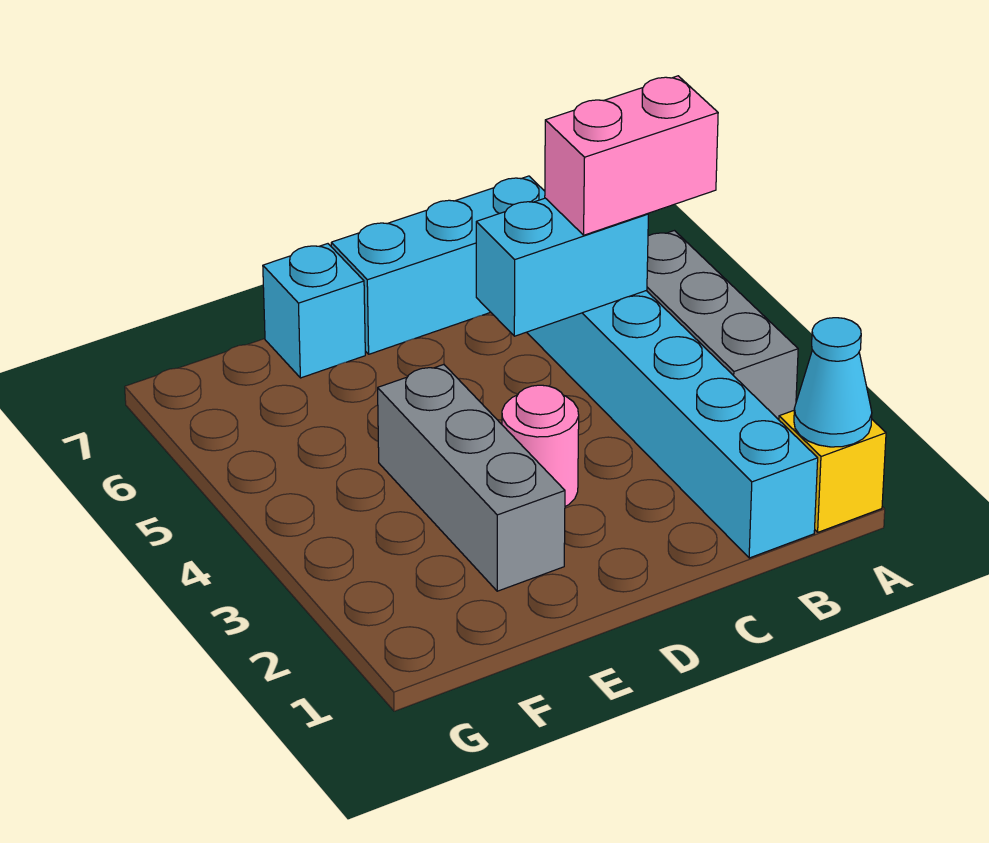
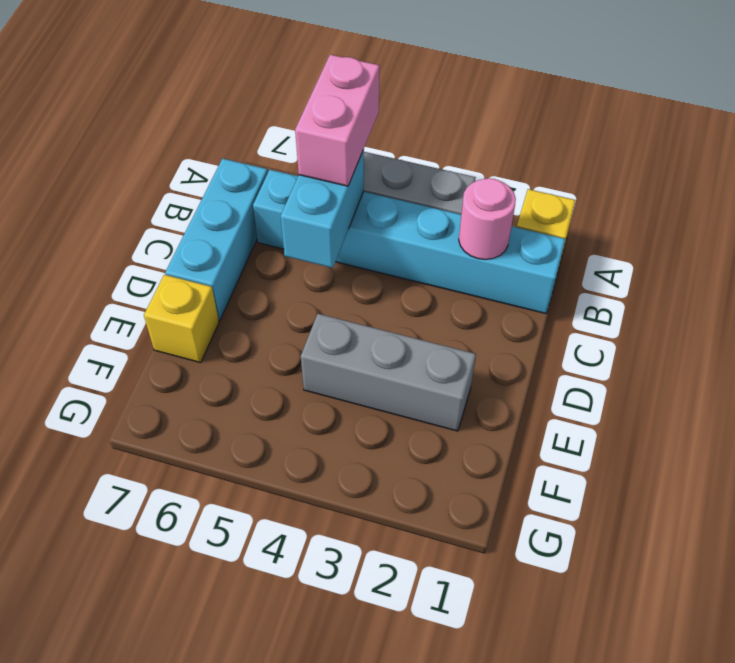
cyan 1x1 cone [794,318,872,447] -> none
pink 1x1 round brick [502,385,579,506] -> pink 1x1 round brick moved to [459,178,516,260]
cyan 1x1 brick [263,244,365,378] -> yellow 1x1 brick [144,275,219,363]

